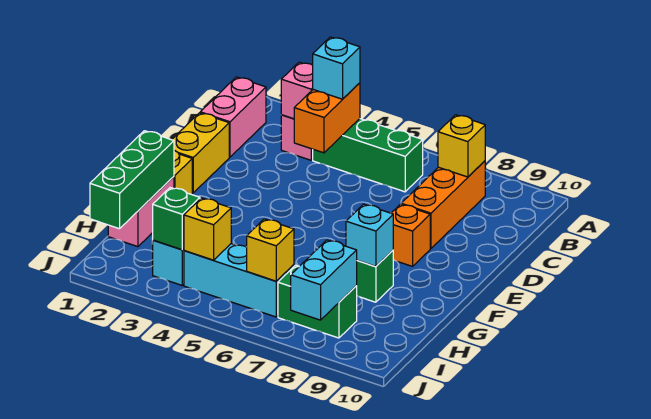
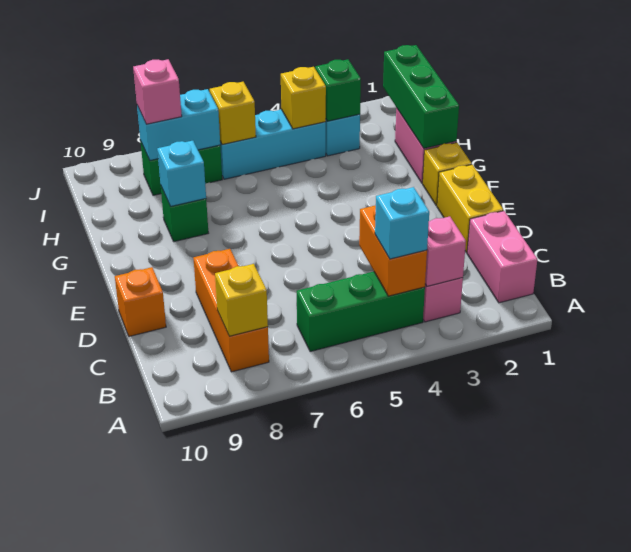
orange 1x1 brick [391,204,430,266] -> orange 1x1 brick moved to [115,267,166,336]
cyan 1x2 brick [291,240,357,320] -> cyan 1x2 brick turned to [137,89,220,160]
none -> pink 1x1 brick [133,59,182,124]

